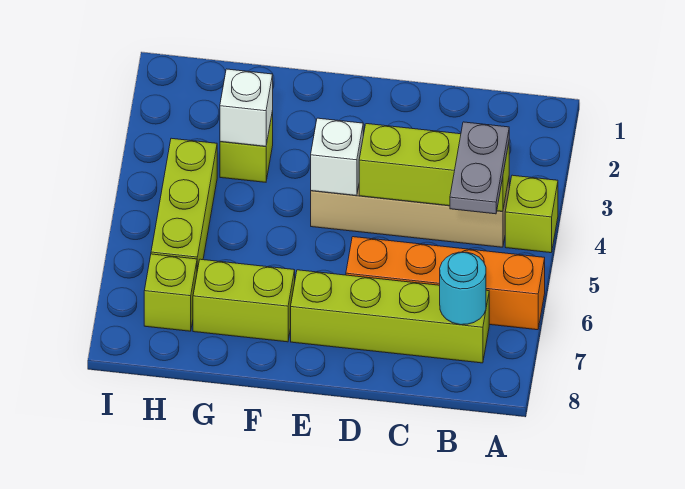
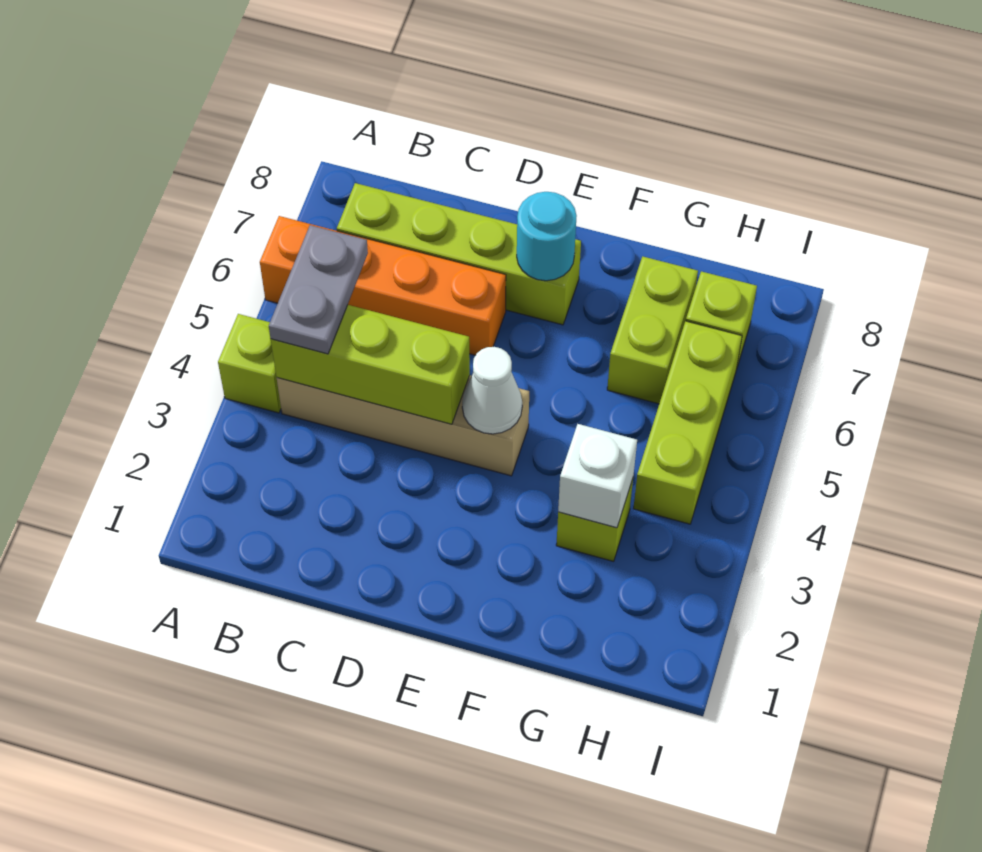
cyan 1x1 round brick [440,252,486,325] -> cyan 1x1 round brick moved to [517,192,577,281]
white 1x1 brick [311,118,363,196] -> white 1x1 cone [462,347,522,434]
lime 1x2 brick [193,259,295,342] -> lime 1x2 brick turned to [607,256,698,404]

